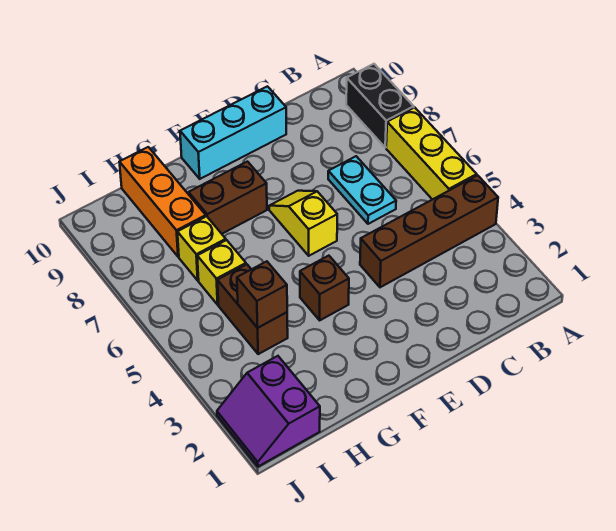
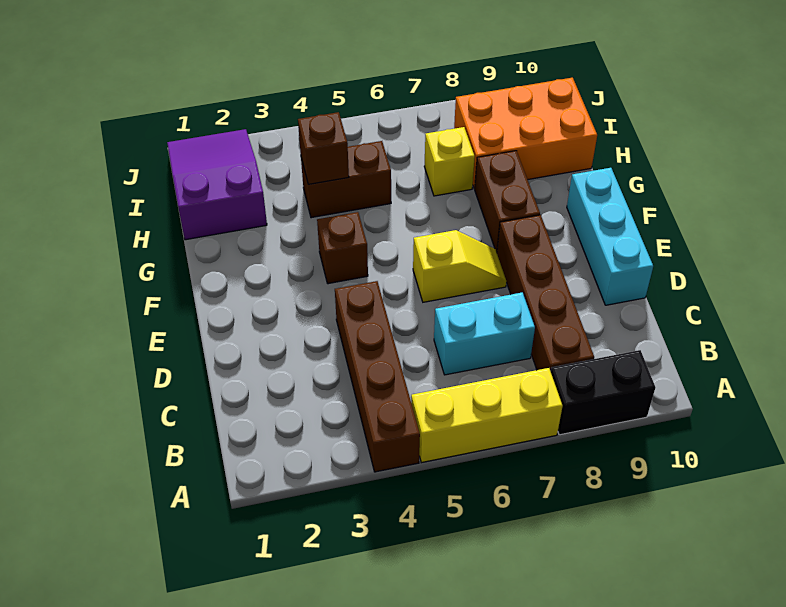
none -> brown 1x4 brick [497,215,594,371]
cyan 1x2 plate [328,156,396,224] -> cyan 1x2 brick [434,293,535,375]
yellow 1x1 brick [197,240,246,305] -> none
orange 1x3 brick [120,147,206,257] -> orange 2x3 brick [454,78,597,189]
purple 2x2 slope [217,356,320,467] -> purple 2x3 slope [167,129,267,240]

